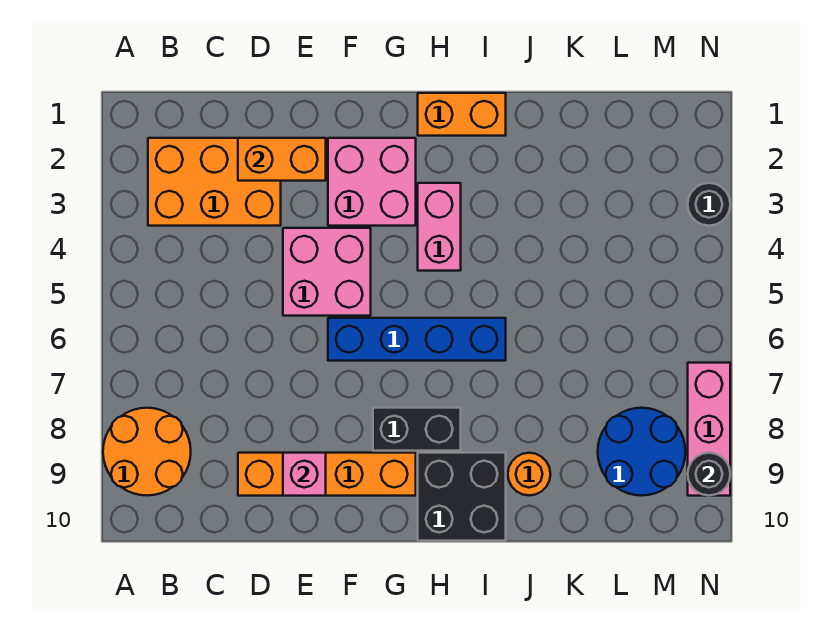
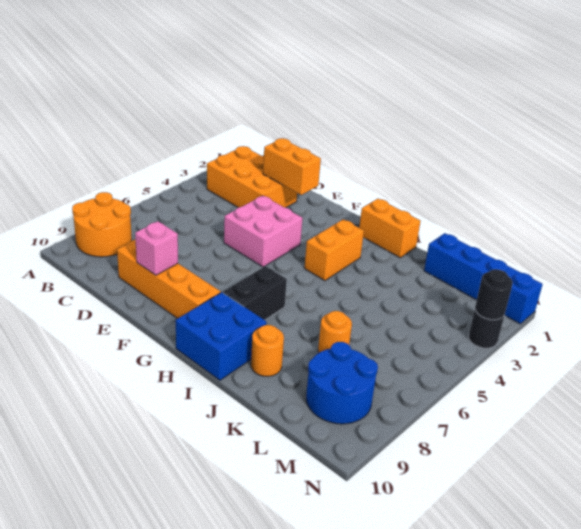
pink 2x2 brick [328,138,416,226] -> none
blue 1x4 brick [328,318,506,361] -> blue 1x4 brick moved to [424,233,543,324]
black 1x2 brick [373,408,461,451] -> black 1x2 brick turned to [223,266,287,320]
pink 1x2 brick [418,183,461,271] -> orange 1x2 brick [304,219,364,281]
black 2x2 brick [418,453,506,541] -> blue 2x2 brick [176,292,266,380]
none -> orange 1x1 round brick [318,311,352,353]
pink 1x3 brick [688,363,730,496] -> none
black 1x1 round brick [688,453,730,496] -> black 1x1 round brick moved to [475,269,513,320]

